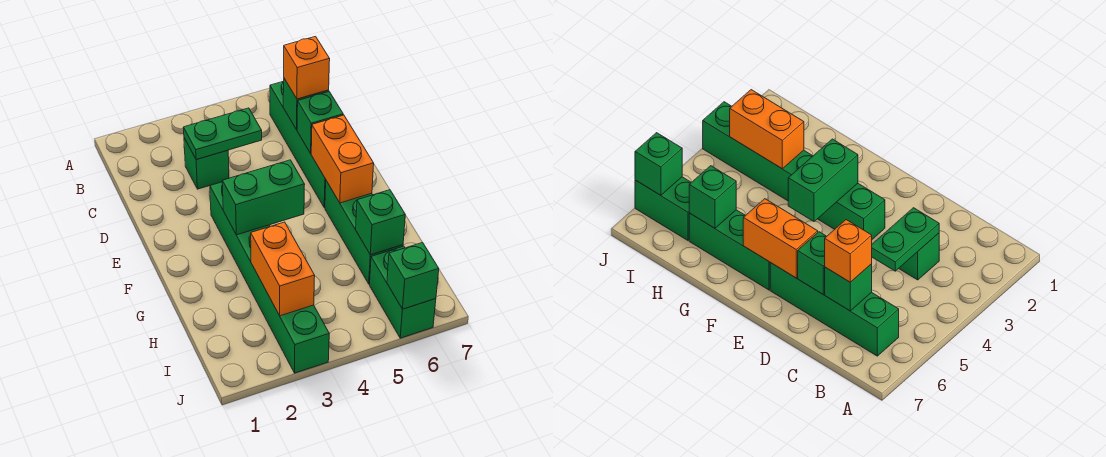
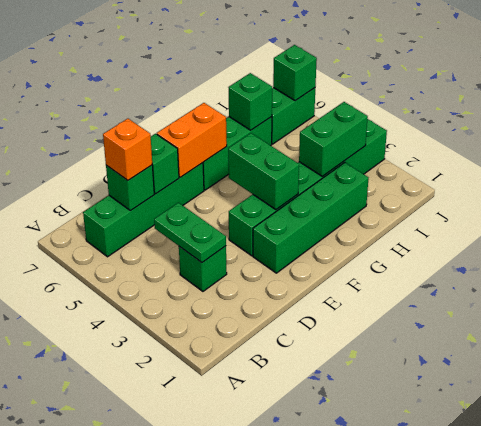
none -> green 1x4 brick [253,163,368,273]
orange 1x2 brick [251,222,315,316] -> green 1x2 brick [299,102,368,176]

